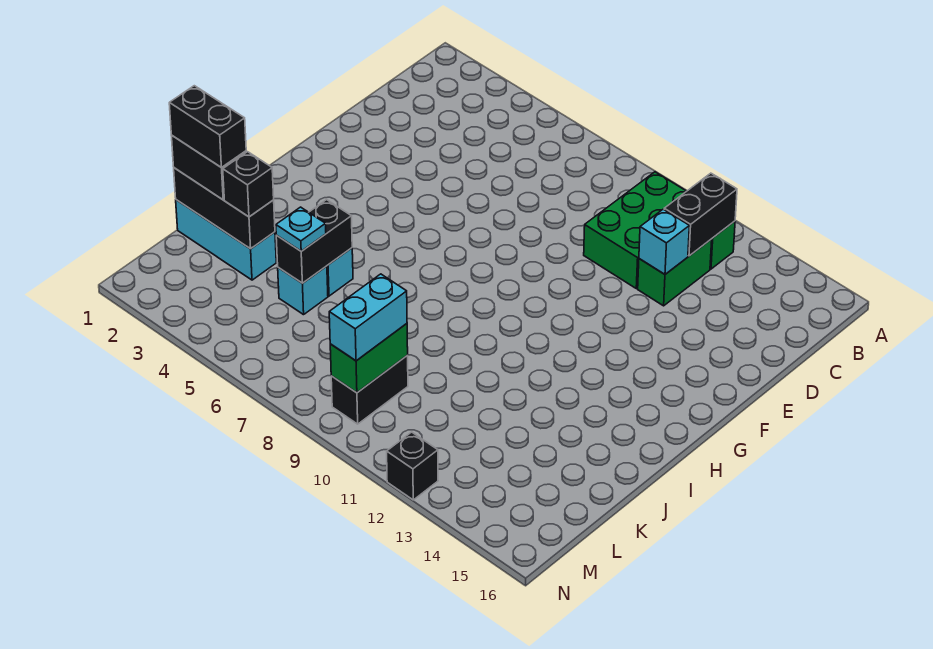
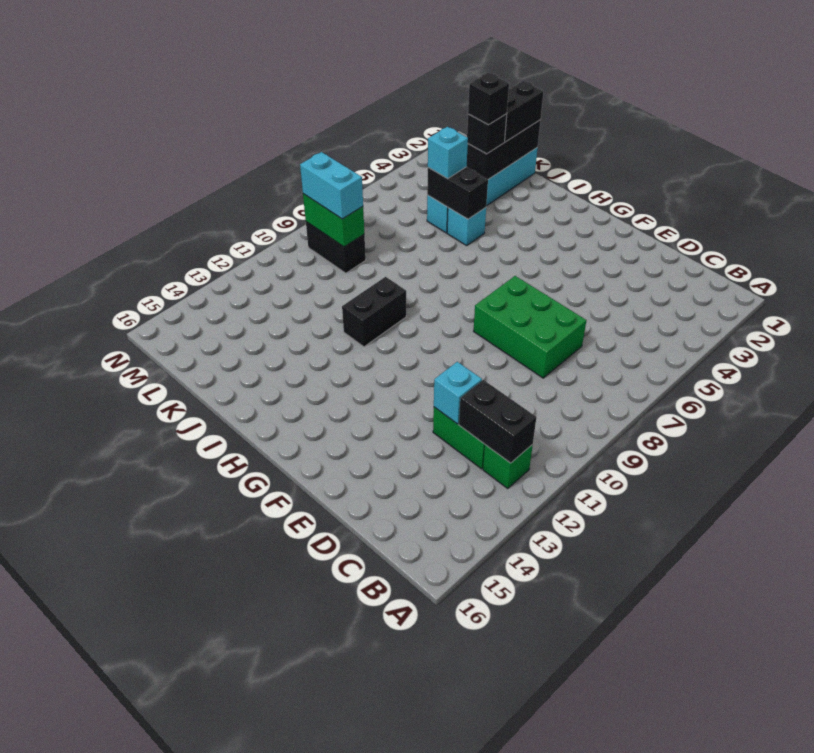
green 2x3 brick [584,172,686,288] -> green 2x3 brick moved to [474,276,586,378]
black 1x2 brick [169,86,246,168] -> black 1x2 brick moved to [342,277,406,347]
cyan 1x1 plate [276,207,326,251] -> cyan 1x1 brick [428,127,468,179]
black 1x1 brick [387,432,438,500] -> black 1x1 brick moved to [468,73,509,125]

